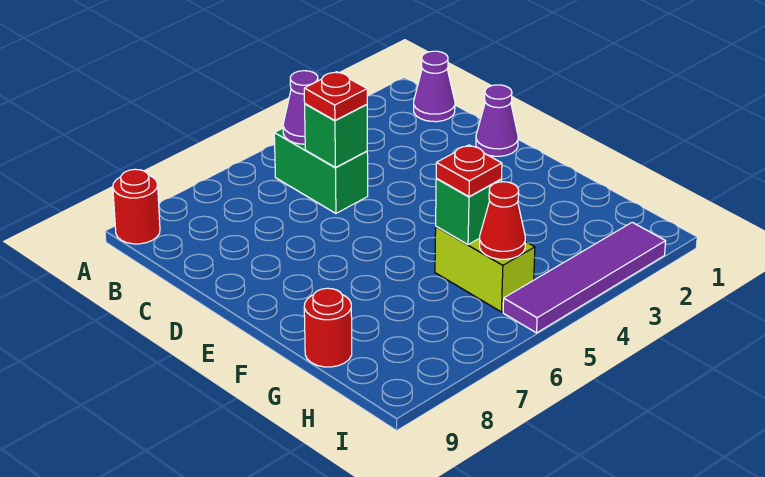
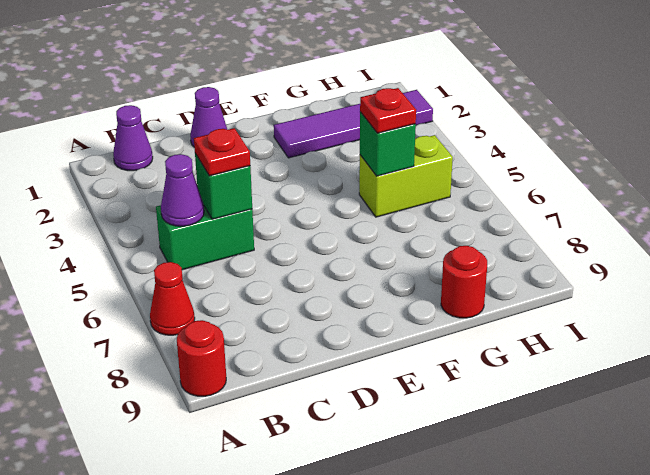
red 1x1 cone [480,182,525,259] -> red 1x1 cone moved to [150,262,195,335]
purple 1x4 tile [503,222,666,333] -> purple 1x4 tile turned to [274,90,433,158]

